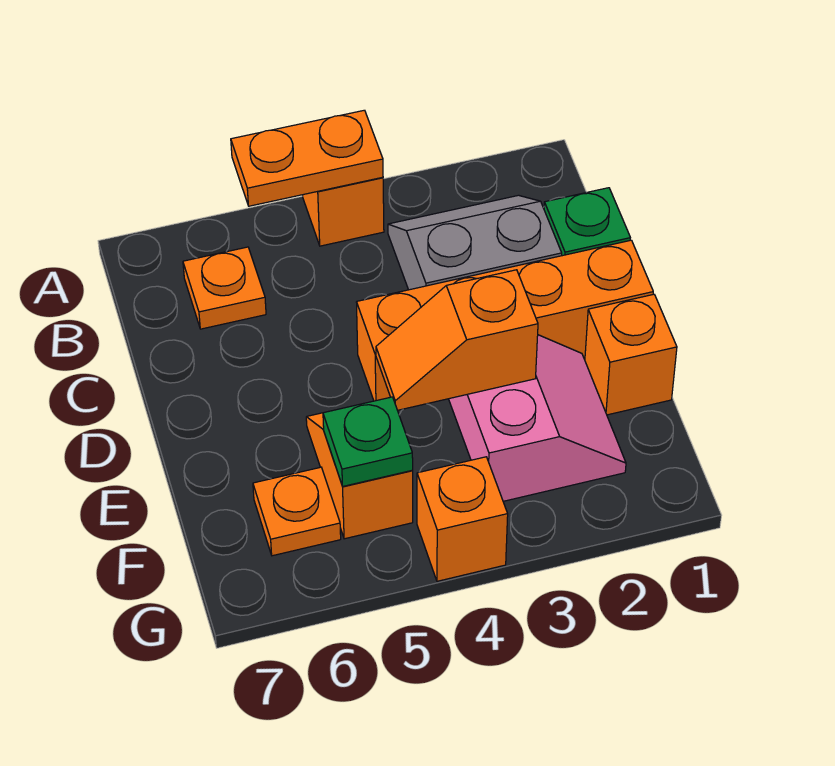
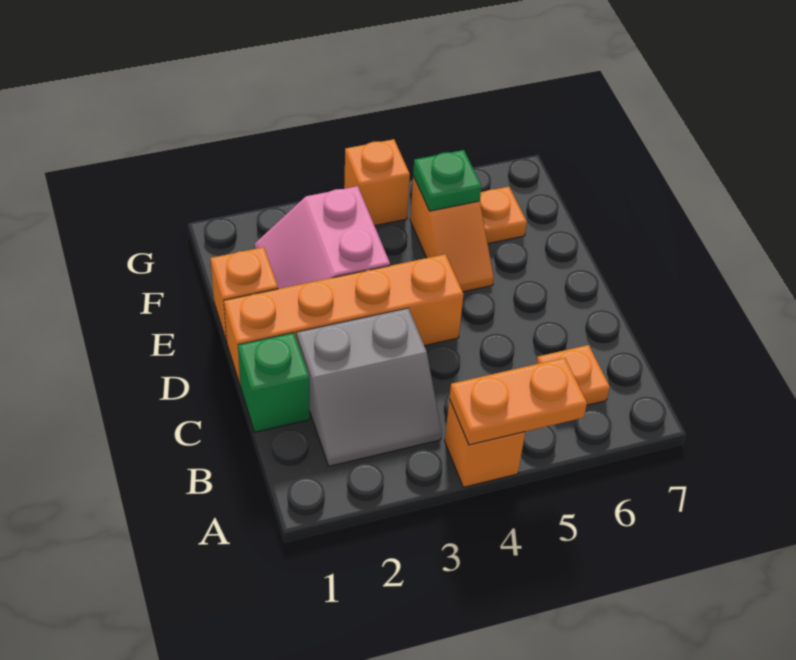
orange 1x2 slope [376,270,538,410] -> none

